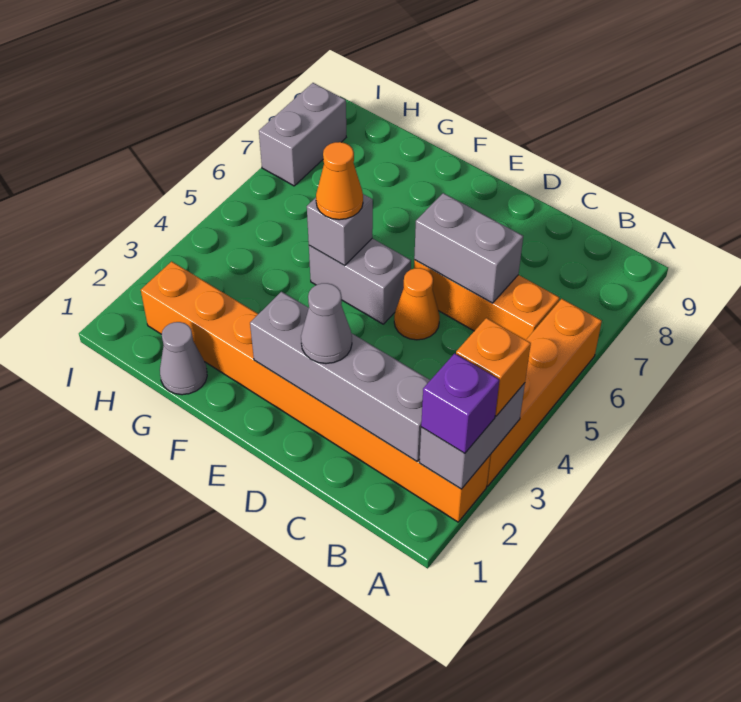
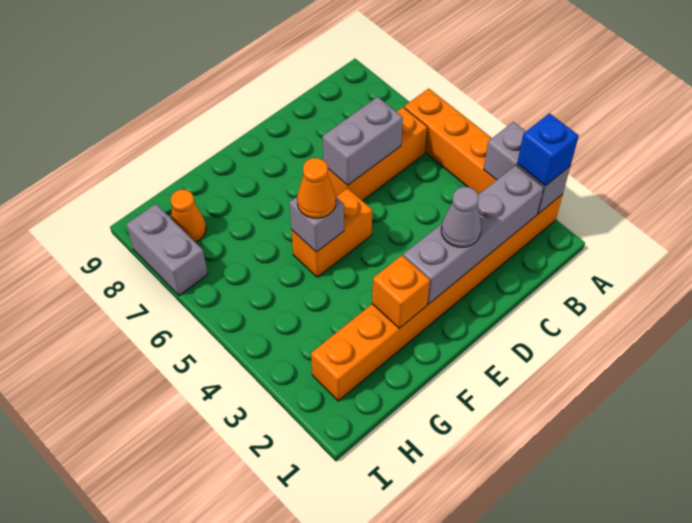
purple 1x1 brick [421,353,499,453] -> blue 1x1 brick [517,113,579,186]
orange 1x1 brick [456,318,531,416] -> orange 1x1 brick moved to [372,255,430,328]
orange 1x1 cone [394,268,440,340] -> orange 1x1 cone moved to [171,189,206,242]
grey 1x2 brick [309,238,411,324] -> orange 1x2 brick [291,188,372,277]
grey 1x1 cone [160,322,207,395] -> none

